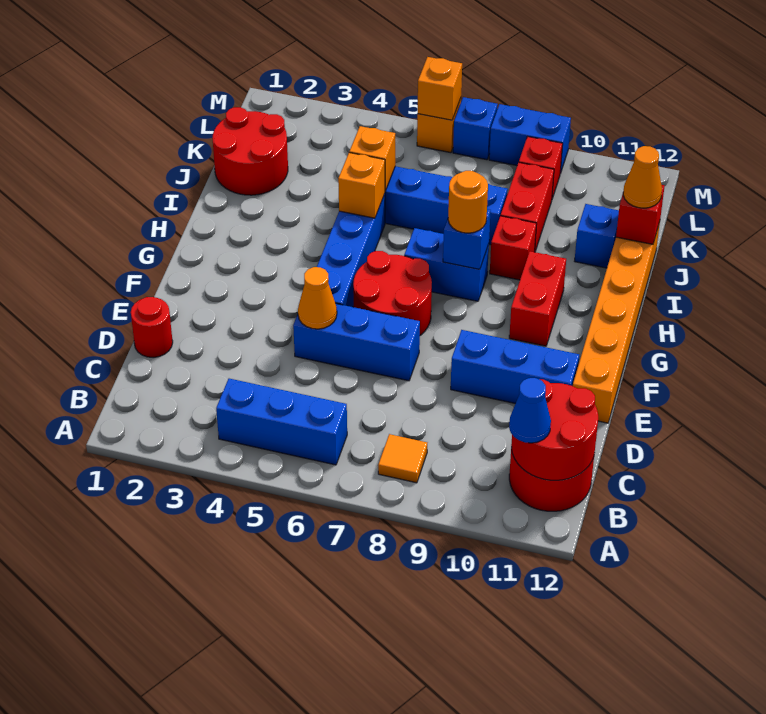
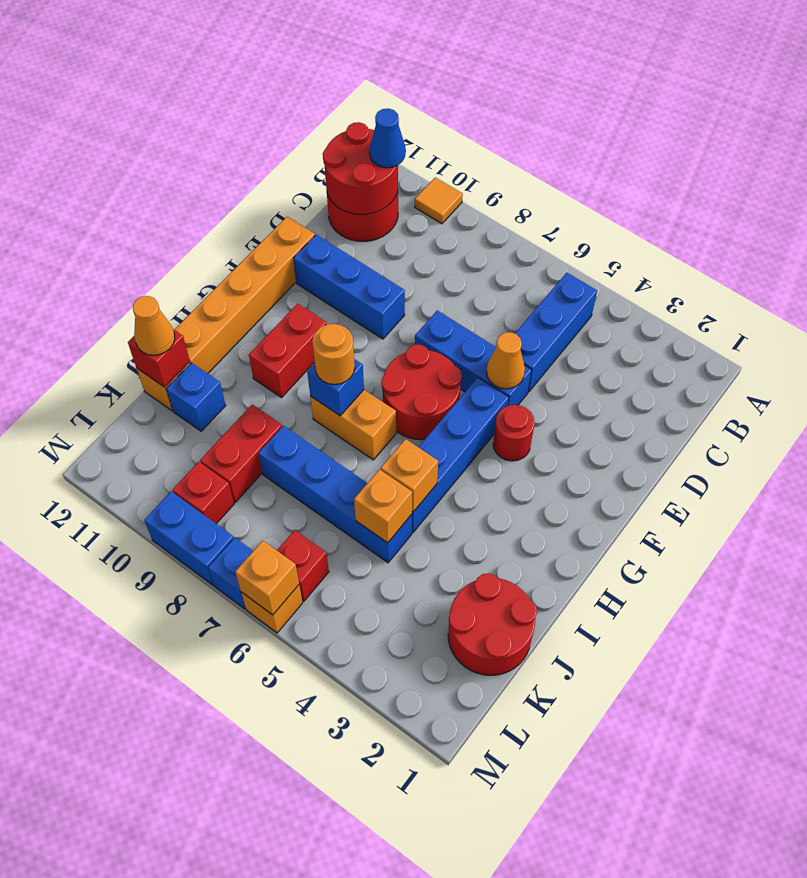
blue 1x3 brick [216,379,347,465] -> blue 1x3 brick turned to [515,273,597,392]
orange 1x1 tile [378,434,427,483] -> orange 1x1 tile moved to [415,177,463,224]
red 1x1 round brick [131,297,173,357] -> red 1x1 round brick moved to [493,405,535,461]
blue 1x2 brick [404,228,489,301] -> orange 1x2 brick [310,390,396,460]
red 1x1 brick [490,216,537,280] -> red 1x1 brick moved to [277,530,329,601]

